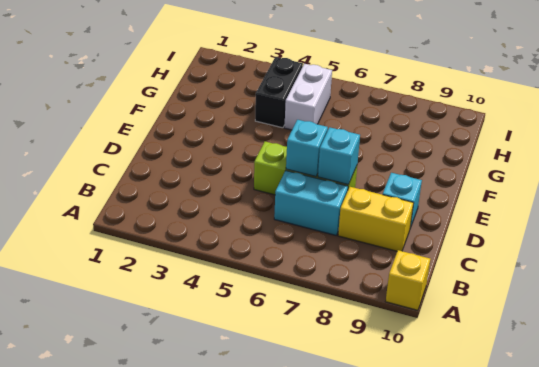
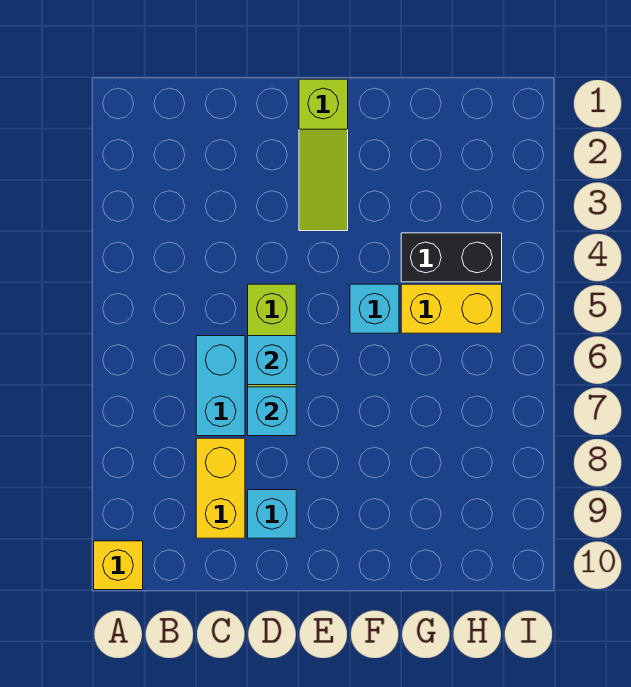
none -> lime 1x3 slope [299,79,348,231]
none -> cyan 1x1 brick [350,284,399,333]
white 1x2 brick [284,64,332,130] -> yellow 1x2 brick [401,284,502,333]

